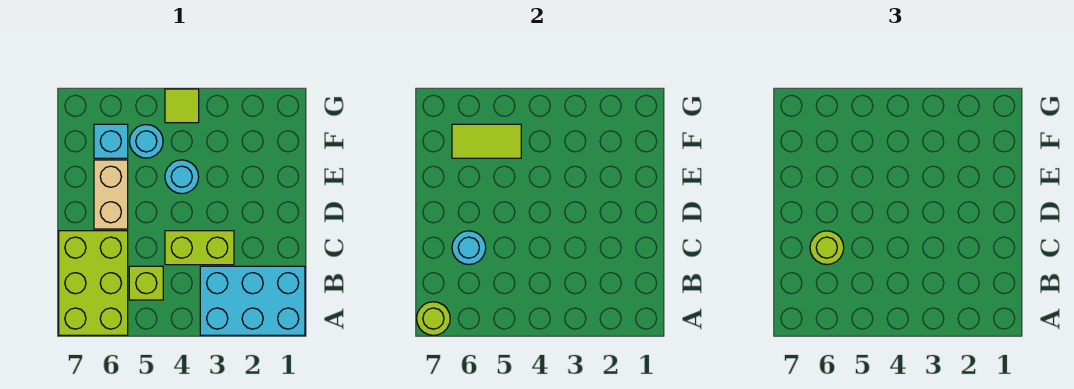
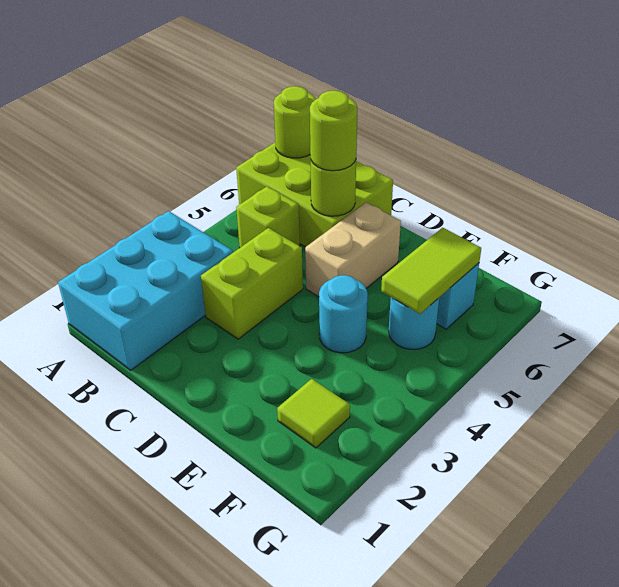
cyan 1x1 round brick [452,231,486,265] -> lime 1x1 round brick [311,160,356,216]
tan 1x2 brick [94,160,128,229] -> tan 1x2 brick turned to [305,202,401,297]
lime 1x1 tile [165,89,199,123] -> lime 1x1 tile moved to [277,379,350,448]

